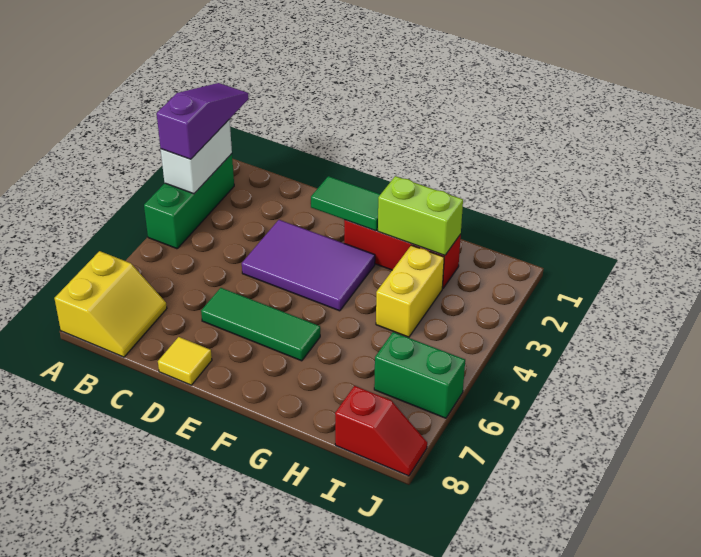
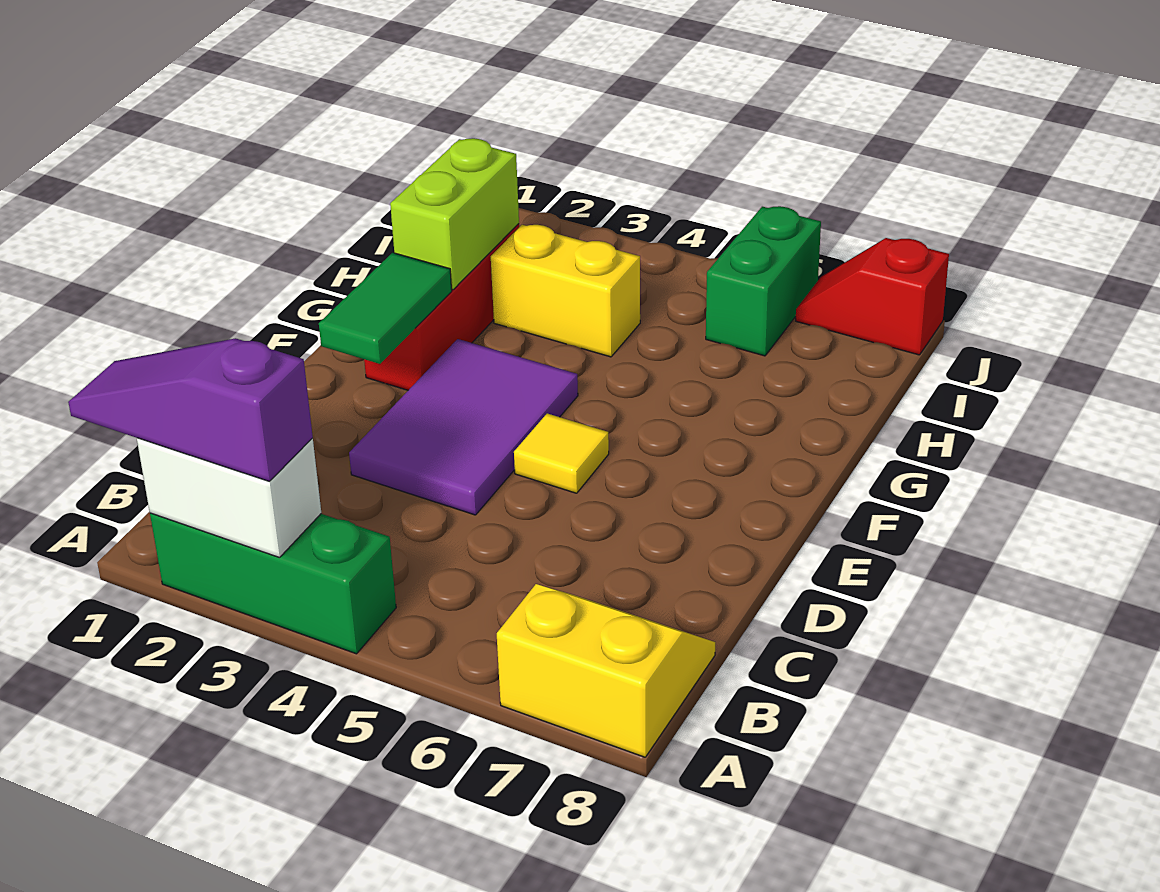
green 1x3 tile [201,288,320,361] -> none
yellow 1x1 tile [158,337,212,385] -> yellow 1x1 tile moved to [514,414,609,493]
red 1x2 slope [335,386,427,476] -> red 1x2 slope turned to [796,238,949,355]

